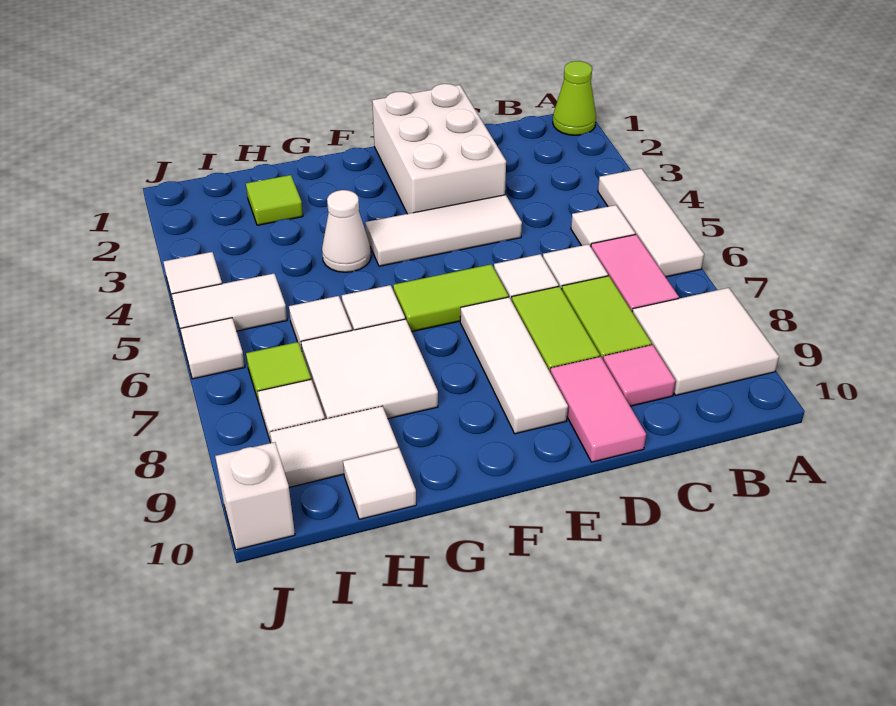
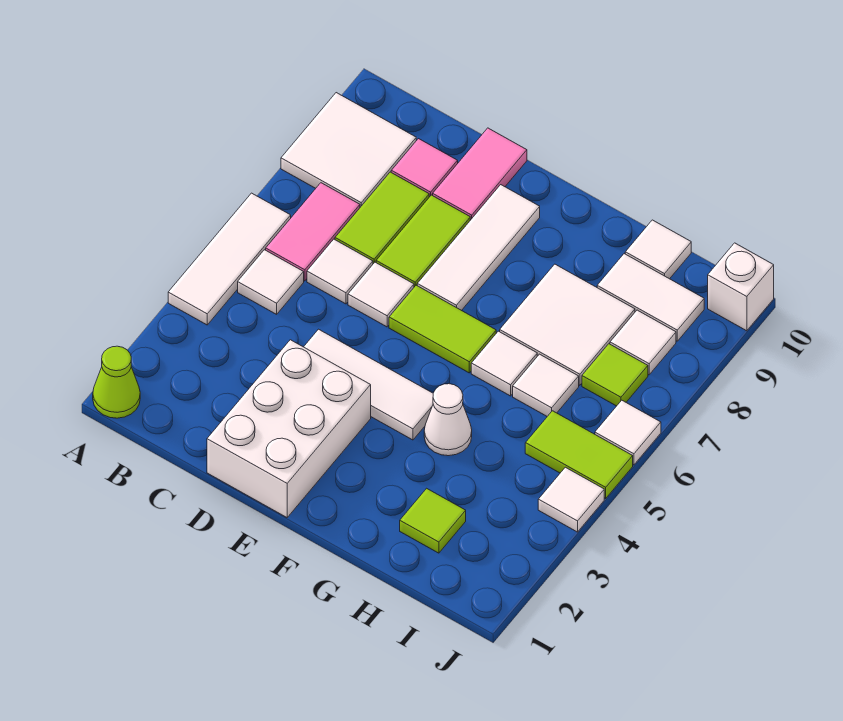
white 1x2 tile [172,274,287,337] -> lime 1x2 tile [525,411,633,498]

